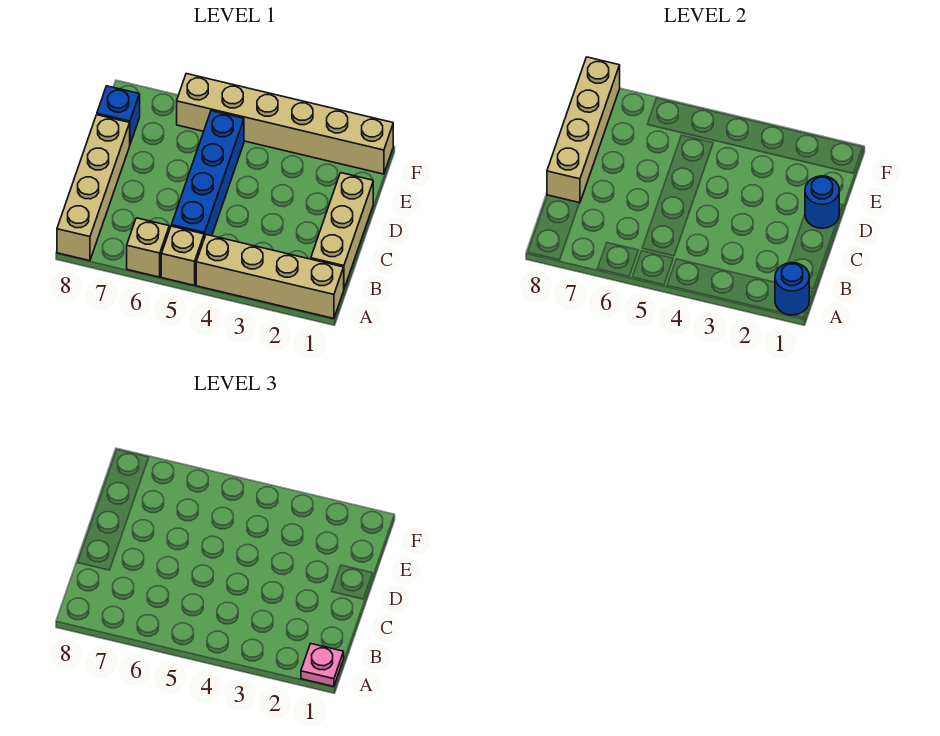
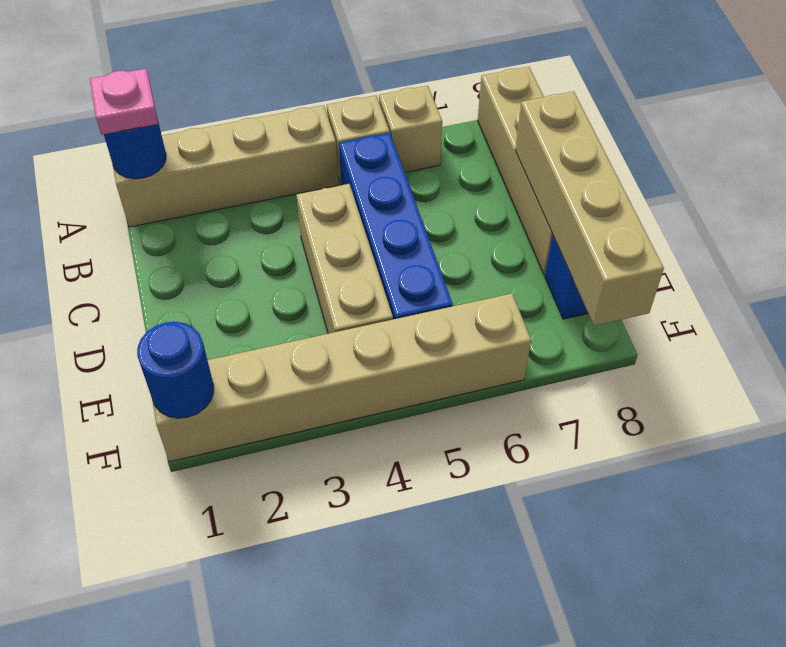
tan 1x3 brick [311,173,373,288] -> tan 1x3 brick moved to [296,184,393,334]
blue 1x1 round brick [805,176,839,228] -> blue 1x1 round brick moved to [137,322,214,418]

